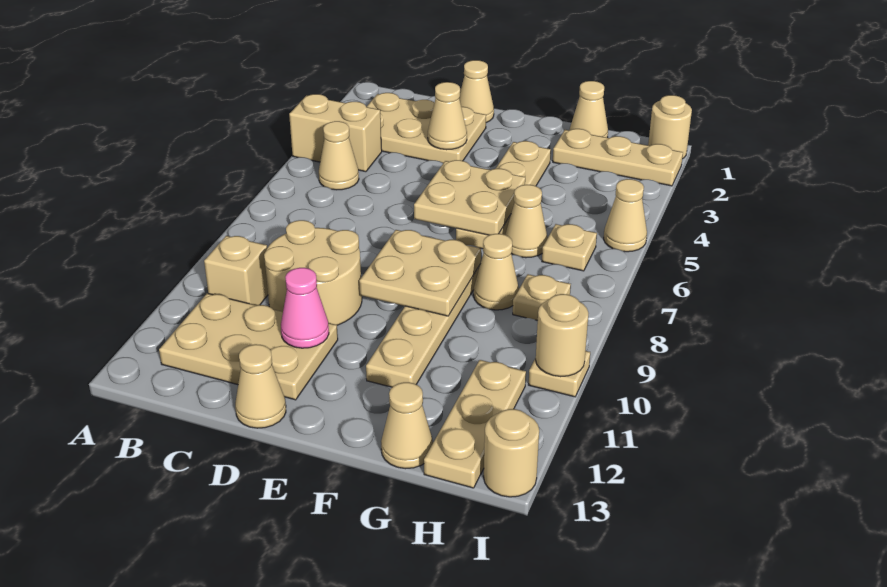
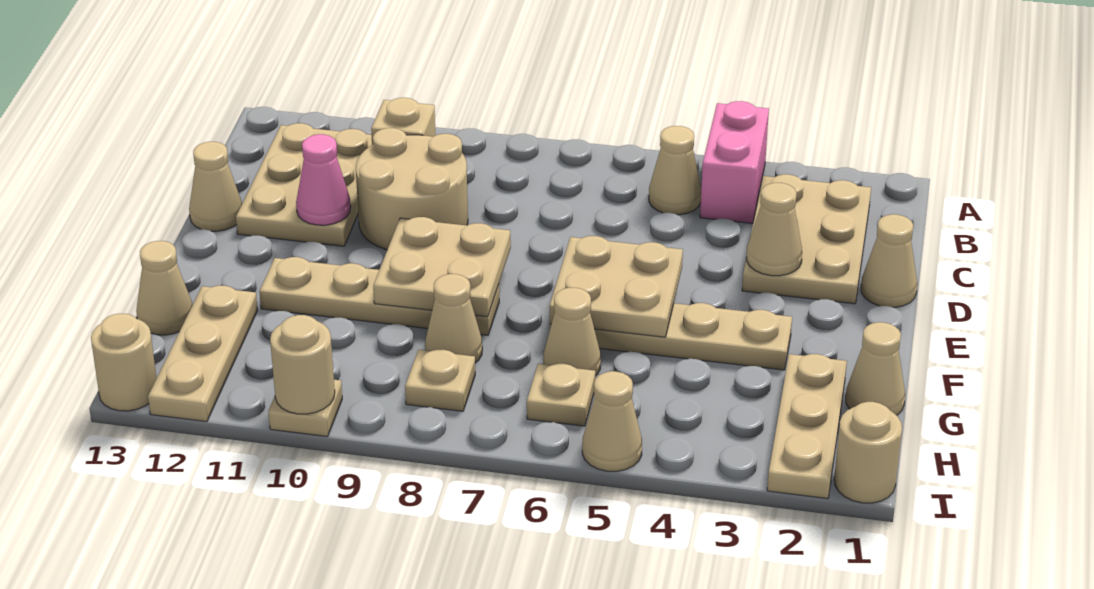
tan 1x2 brick [289,94,382,172] -> pink 1x2 brick [700,101,769,223]
tan 1x3 plate [424,360,526,488] -> tan 1x3 plate turned to [148,285,258,422]

